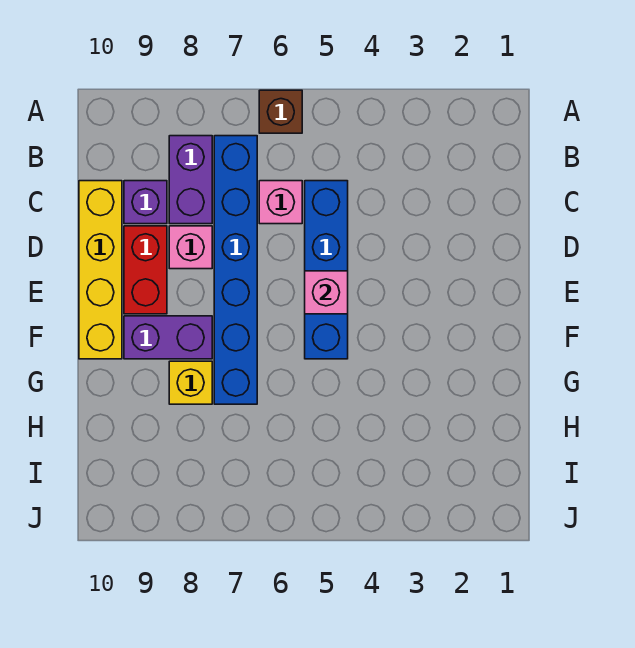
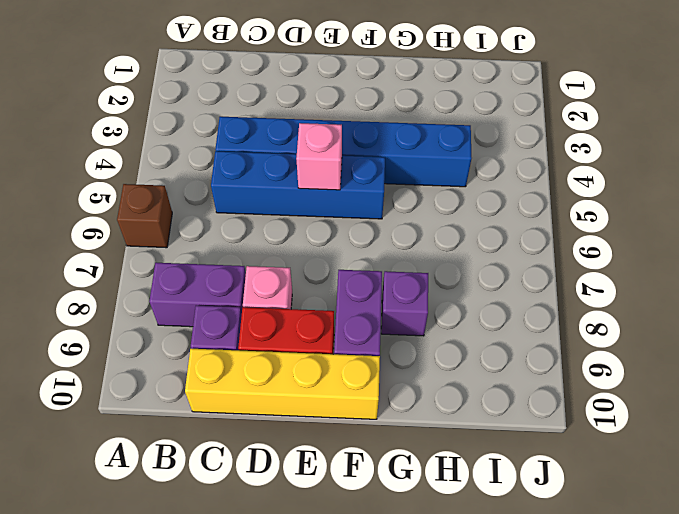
blue 1x6 brick [214,136,257,404] -> blue 1x6 brick moved to [215,117,472,187]
pink 1x1 brick [259,181,302,224] -> none
yellow 1x1 brick [169,361,212,404] -> purple 1x1 brick [381,271,428,336]

